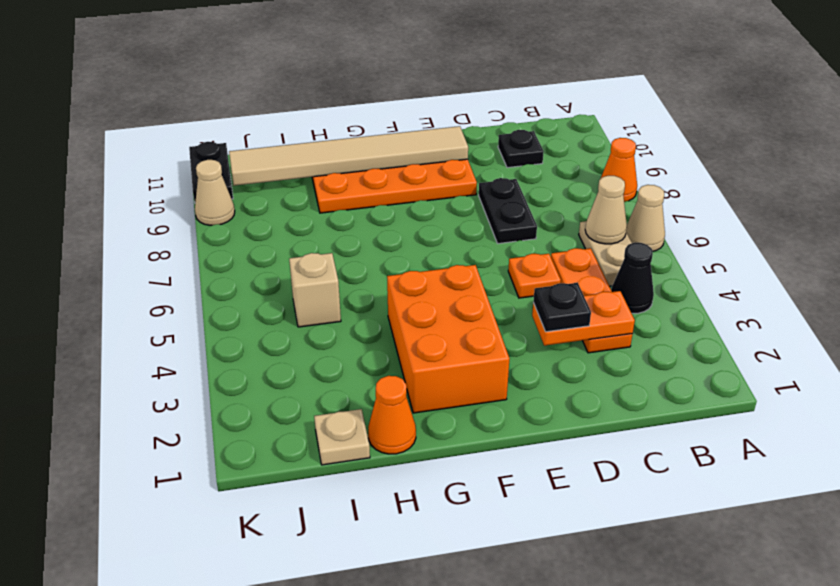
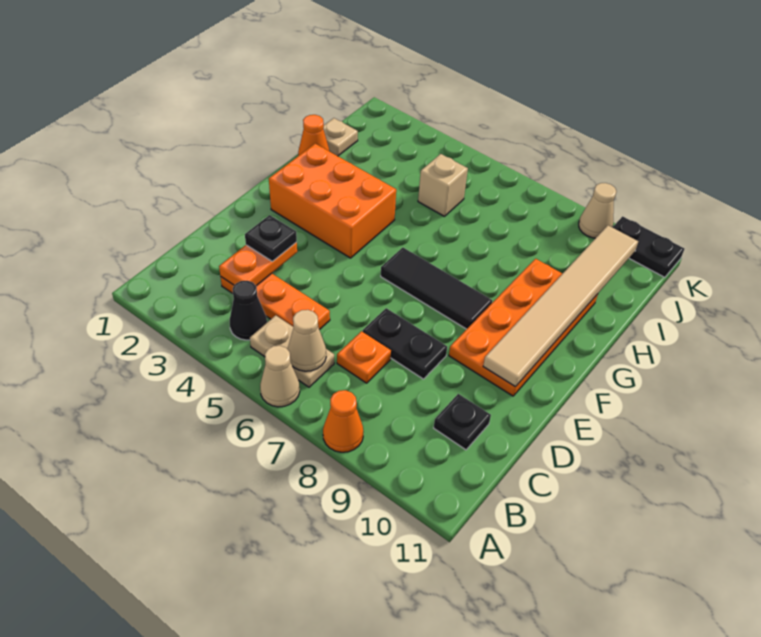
orange 1x1 plate [508,254,561,298] -> orange 1x1 plate moved to [337,331,391,383]
none -> black 1x3 tile [381,248,492,329]

